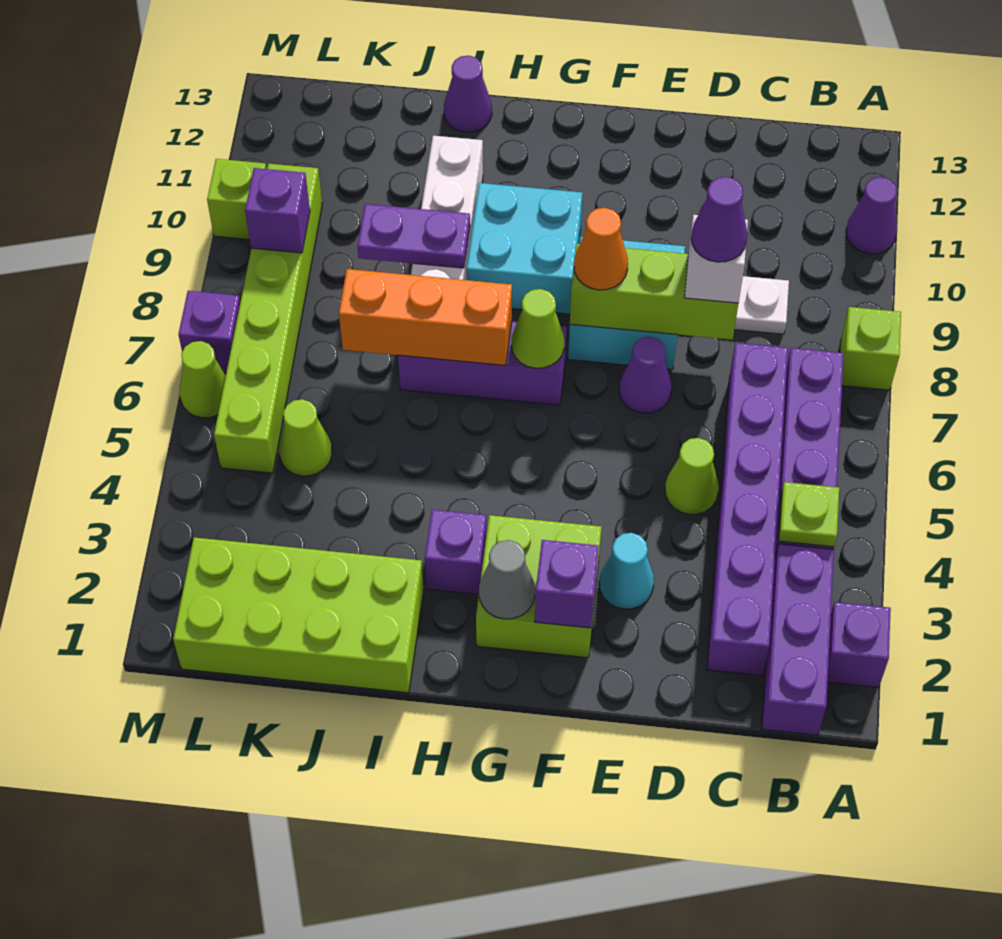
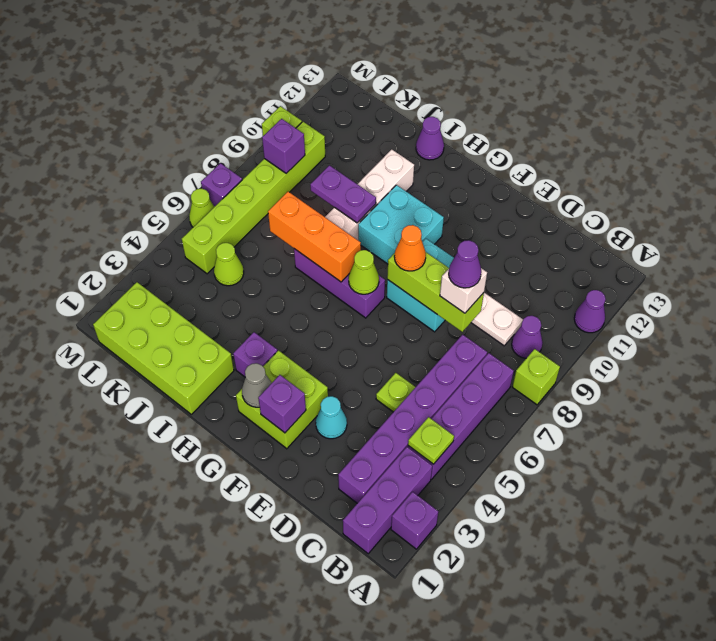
lime 1x1 cone [665,438,719,514] -> lime 1x1 plate [376,373,415,412]
purple 1x1 cone [619,337,672,413] -> purple 1x1 cone moved to [512,316,543,358]

